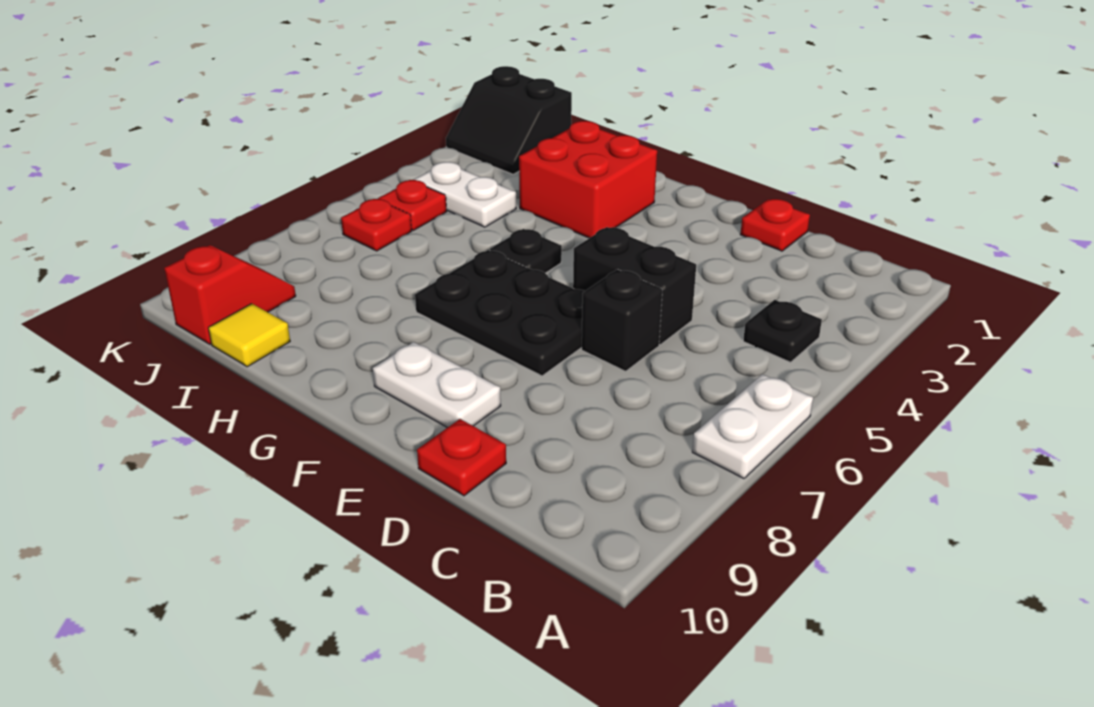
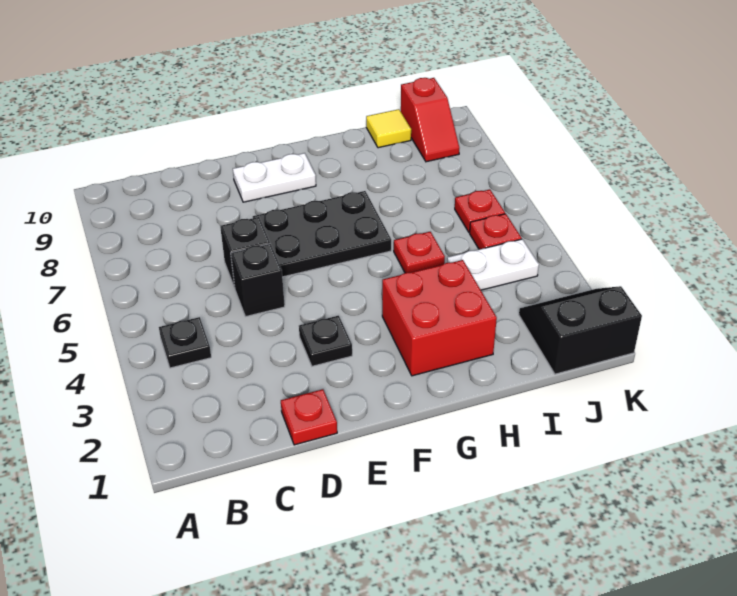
white 1x2 plate [692,374,813,478] -> none
black 1x2 brick [573,227,696,345] -> black 1x1 brick [231,244,285,317]
red 1x1 plate [417,419,506,496] -> red 1x1 plate moved to [394,232,445,273]
black 1x1 plate [490,229,562,273] -> black 1x1 plate moved to [299,316,352,366]

